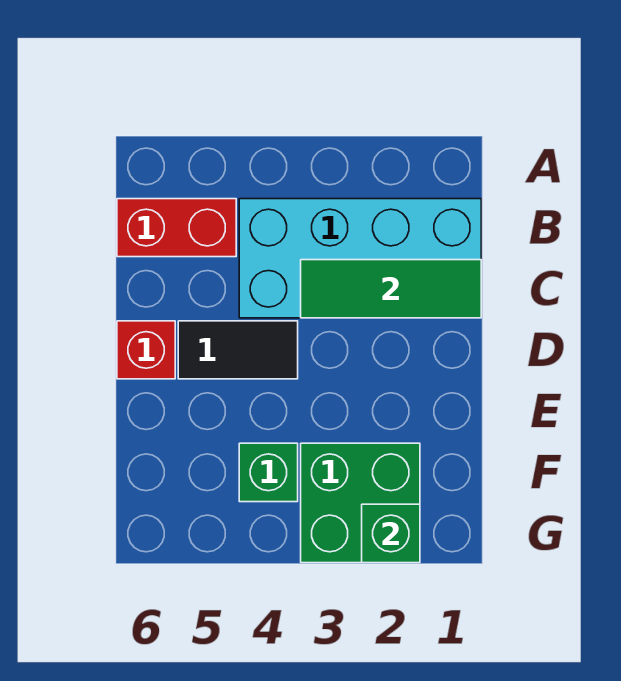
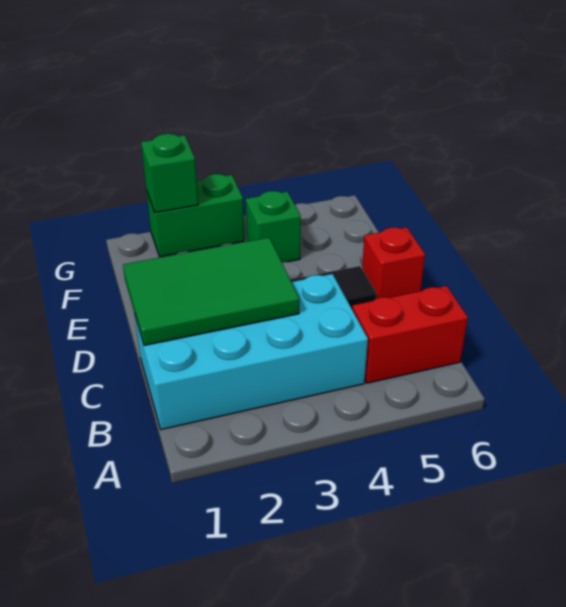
green 1x3 tile [301,260,481,318] -> green 2x3 tile [123,238,299,345]
green 2x2 brick [301,443,420,563] -> green 1x2 brick [146,174,244,257]

